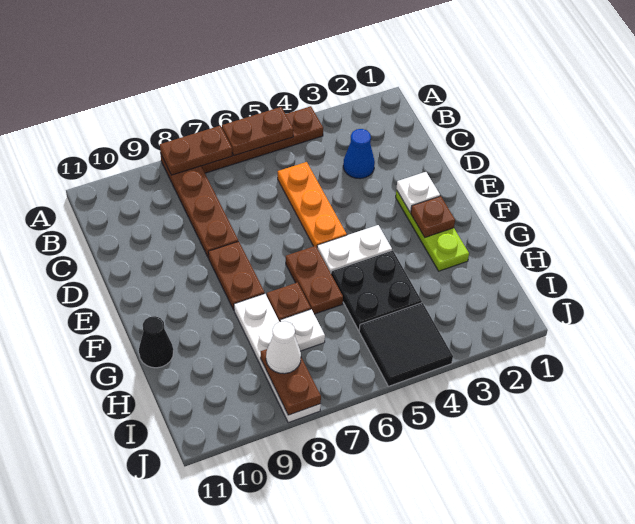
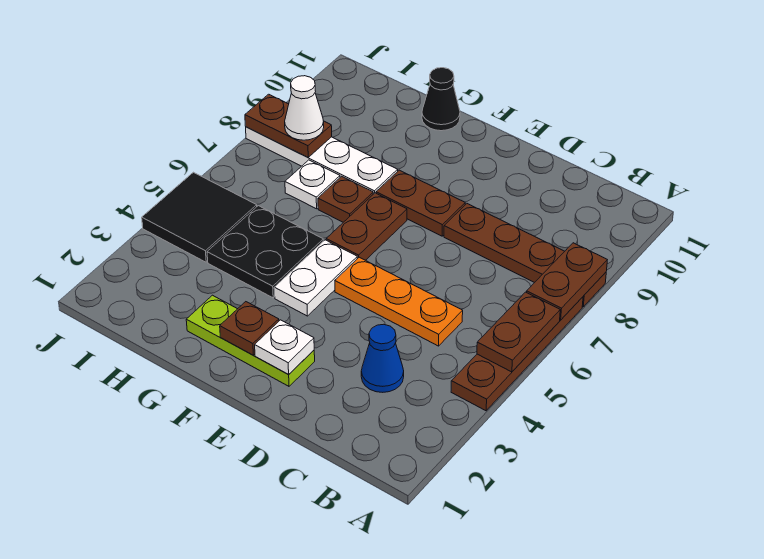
brown 1x2 plate [286,246,343,314] -> brown 1x2 plate turned to [326,193,407,260]

